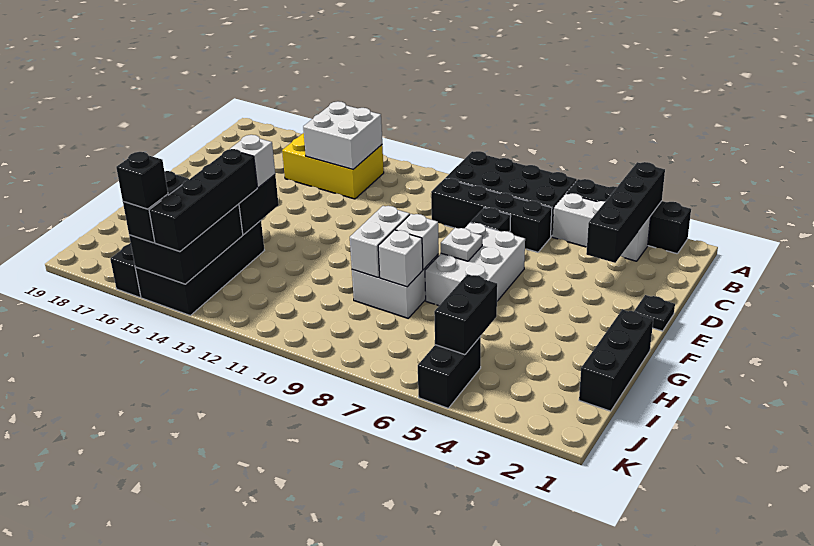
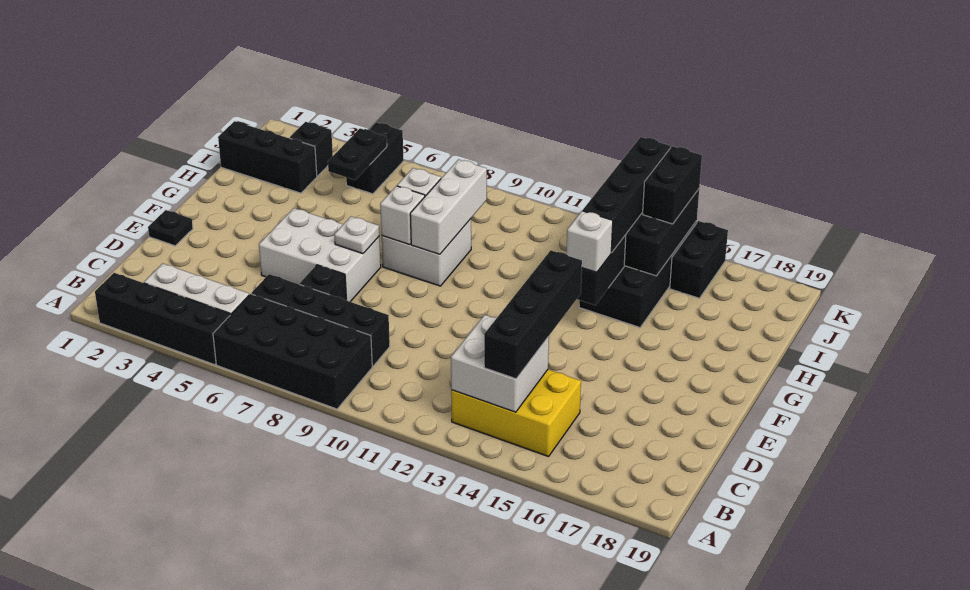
black 1x4 brick [586,162,665,263] -> black 1x4 brick moved to [484,250,582,379]
white 2x3 brick [425,223,525,306] -> white 2x3 brick turned to [259,208,381,302]
black 1x3 brick [579,310,653,411] -> black 1x3 brick turned to [218,121,317,193]
white 1x2 brick [350,206,410,277] -> white 1x3 brick [410,159,487,254]
black 1x2 brick [434,274,497,355] -> black 1x2 plate [328,128,387,180]
black 1x1 brick [116,152,168,209] -> black 1x1 brick moved to [290,122,333,176]

